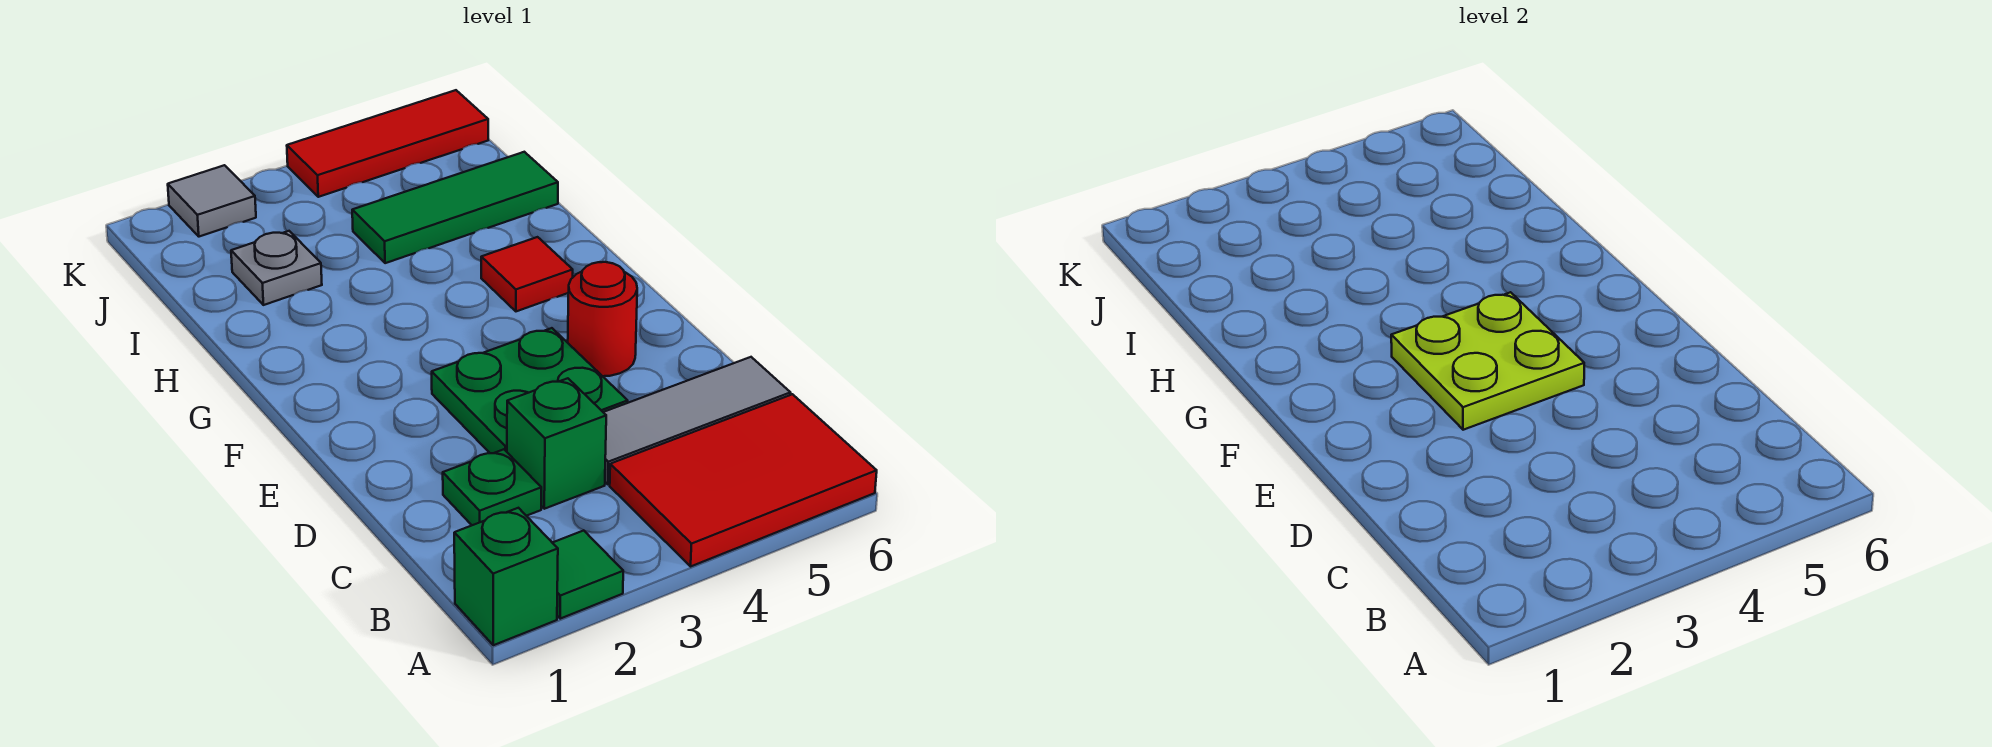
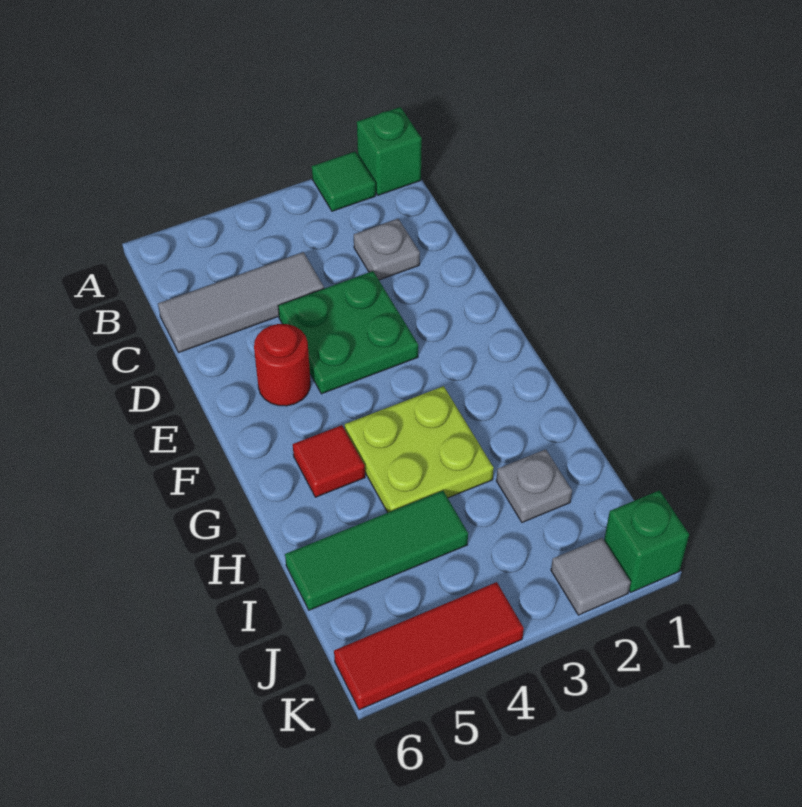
red 2x3 tile [610,394,877,566] -> none
green 1x1 plate [443,449,541,525] -> grey 1x1 plate [354,219,420,280]
green 1x1 brick [507,378,606,509] -> green 1x1 brick moved to [604,490,689,592]
lime 2x2 plate [1391,292,1584,430] -> lime 2x2 plate moved to [345,386,494,513]

